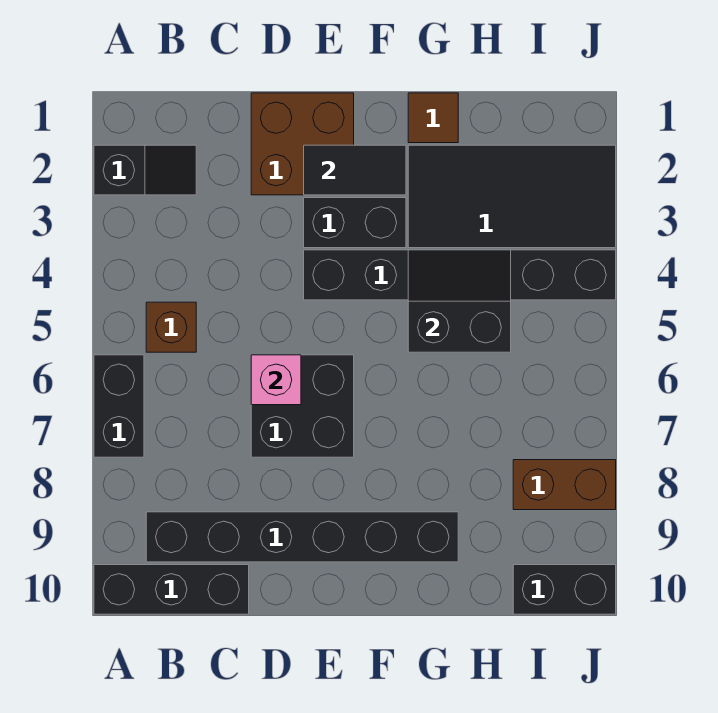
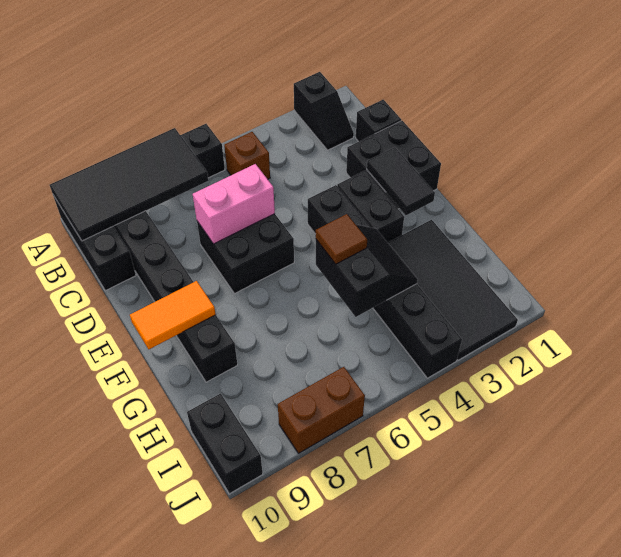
none -> black 2x4 tile [50,128,208,241]
none -> black 1x1 brick [356,100,401,142]
brown 2x2 brick [251,93,354,195] -> black 2x2 brick [346,121,441,209]
pink 1x1 brick [251,355,301,405] -> pink 1x2 brick [193,164,275,244]
none -> orange 1x2 tile [130,281,216,349]
brown 1x1 tile [408,93,458,143] -> brown 1x1 tile moved to [316,214,367,264]
brown 1x2 brick [513,460,616,510] -> brown 1x2 brick turned to [278,367,365,453]

